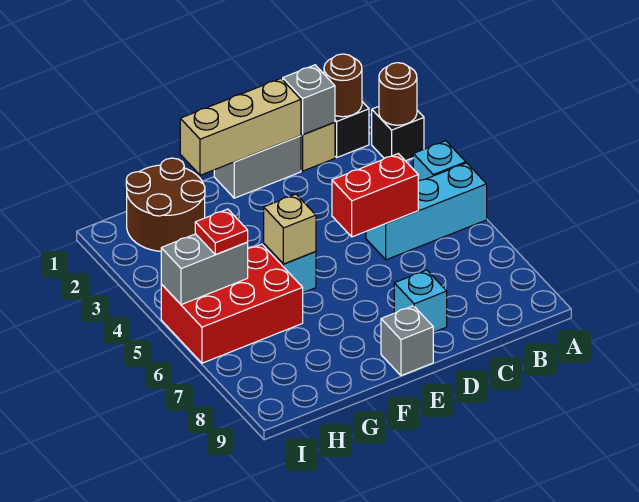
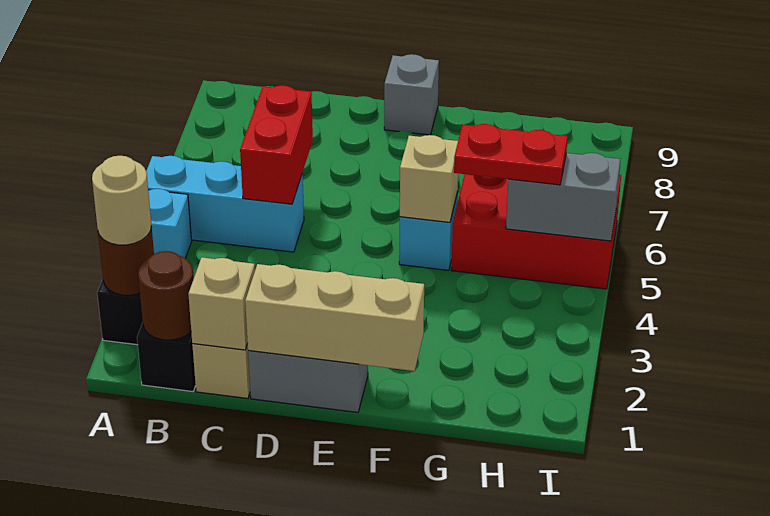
none -> tan 1x1 round brick [92,156,151,245]
grey 1x1 brick [283,65,335,135] -> tan 1x1 brick [188,257,255,350]
red 1x2 brick [332,154,418,237] -> red 1x2 brick turned to [240,85,313,204]
cyan 1x1 brick [394,270,447,332] -> none
brown 2x2 round brick [126,158,205,251] -> none
red 1x1 plate [195,209,248,255] -> red 1x2 plate [454,124,568,185]

